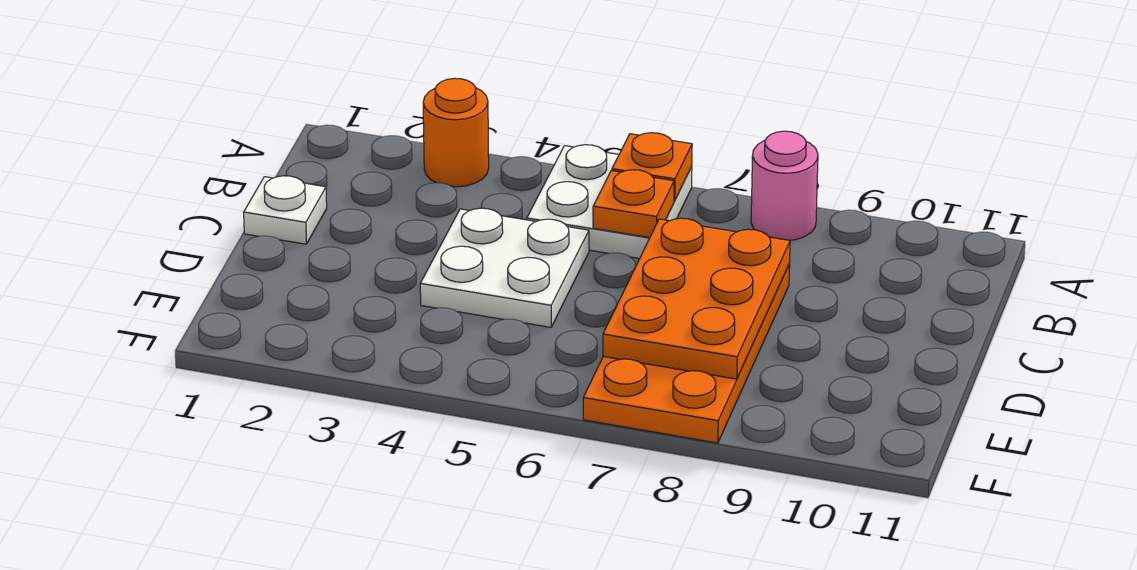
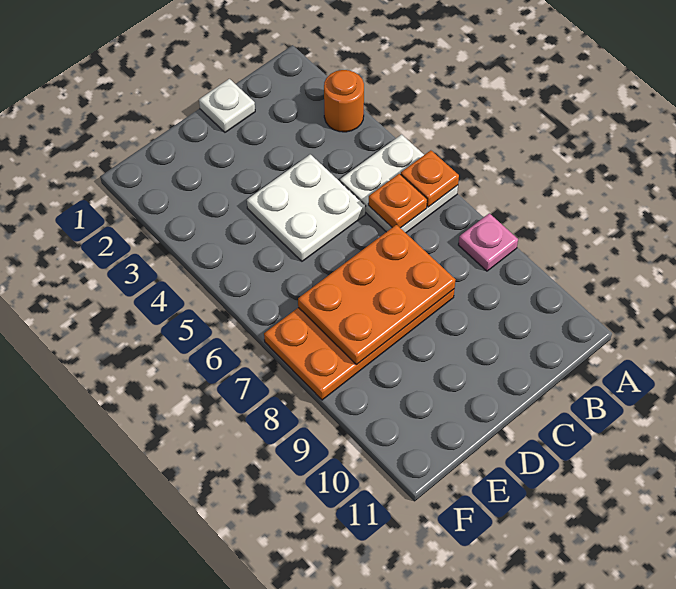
pink 1x1 round brick [751,131,818,240] -> pink 1x1 plate [458,213,518,271]

